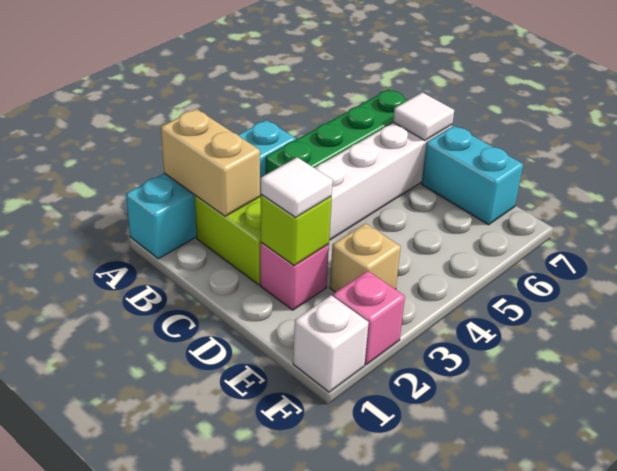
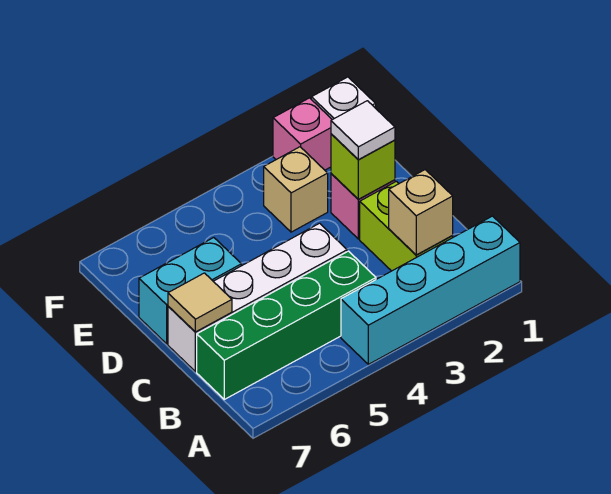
tan 1x2 brick [161,109,260,216] -> tan 1x1 brick [389,170,453,255]
white 1x1 tile [393,92,454,140] -> tan 1x1 tile [168,273,232,332]
cyan 1x2 brick [421,126,523,225] -> cyan 1x2 brick turned to [139,238,241,344]

